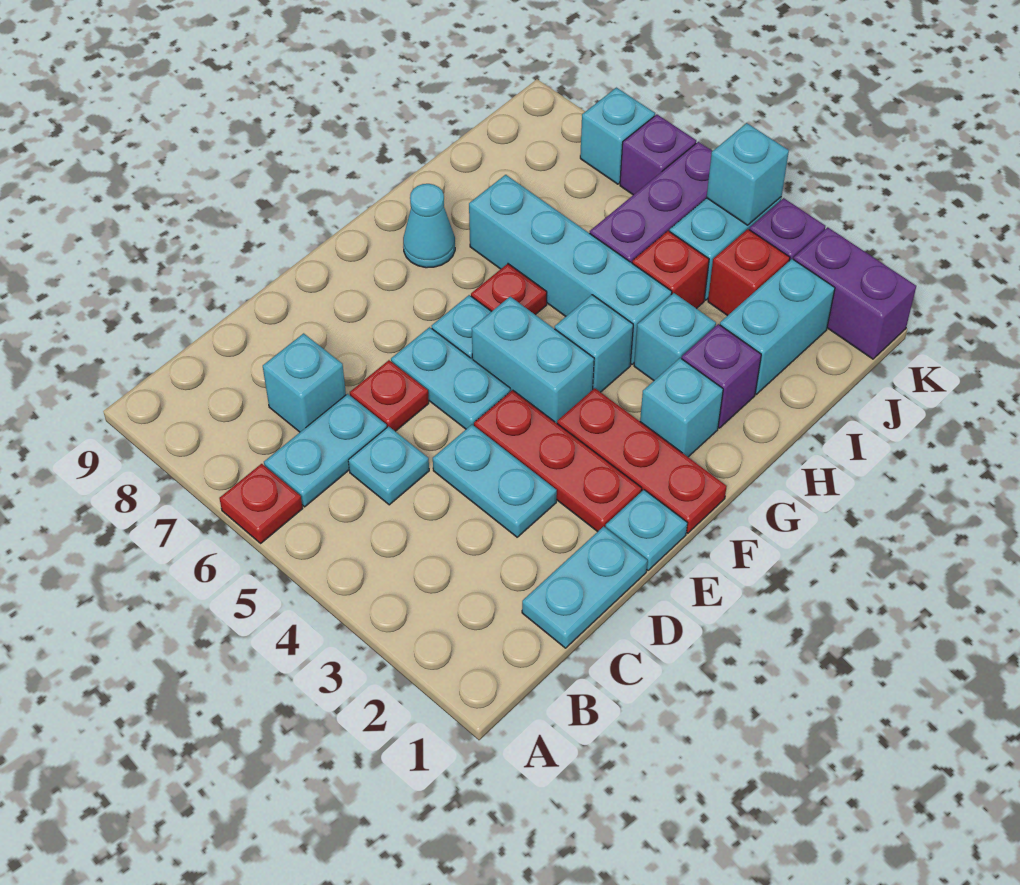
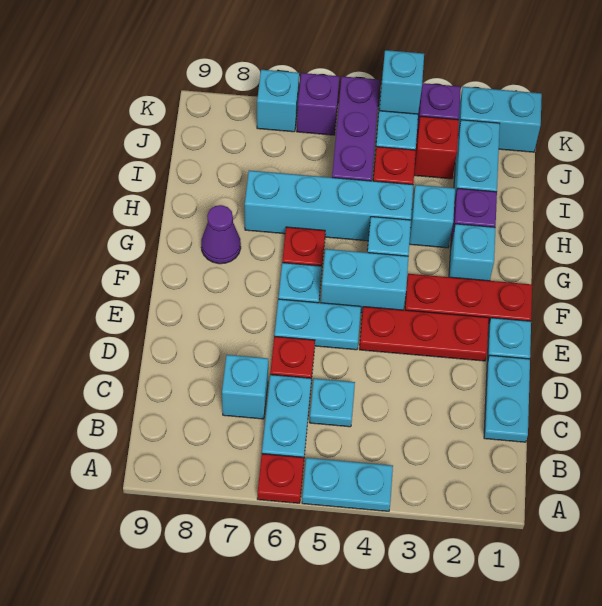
cyan 1x2 plate [433,425,557,537] -> cyan 1x2 plate moved to [302,458,393,511]
cyan 1x1 cone [403,184,455,268] -> purple 1x1 cone [201,205,241,264]
purple 1x2 brick [793,227,916,359] -> cyan 1x2 brick [458,87,542,152]

